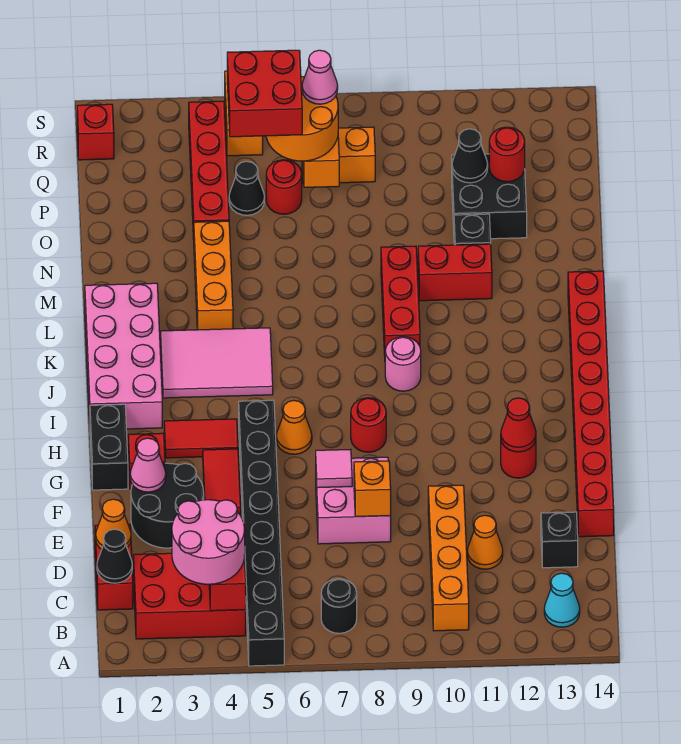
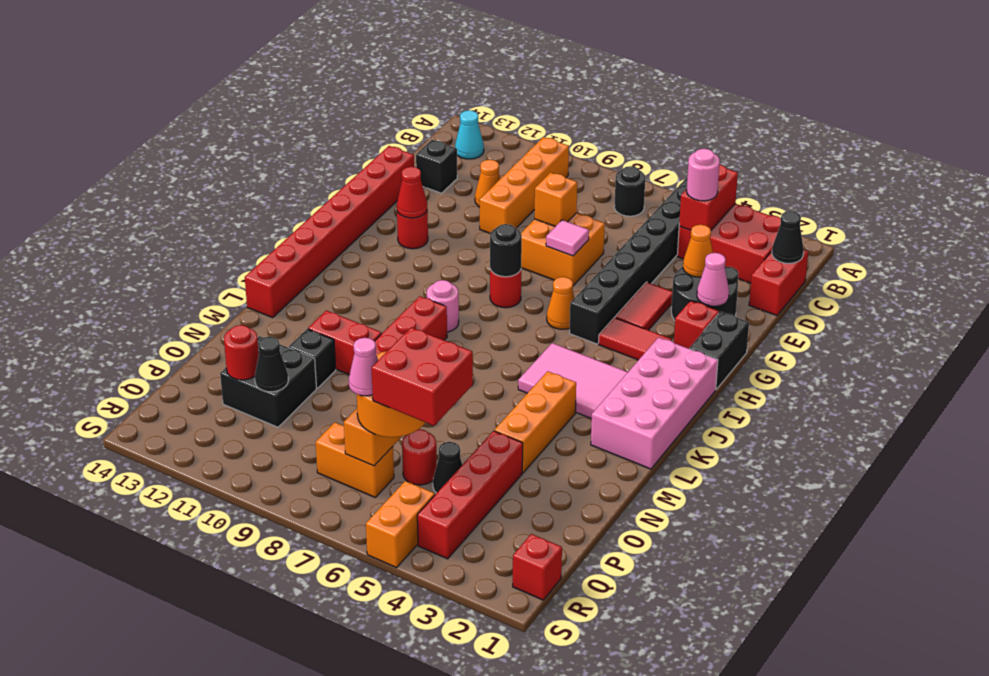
pink 2x2 round brick [172,500,245,585] -> pink 1x1 round brick [687,149,720,201]
orange 1x1 cone [96,499,131,549] -> orange 1x1 cone moved to [683,225,713,277]
pink 2x2 brick [316,457,391,544] -> orange 2x2 brick [521,213,605,286]
none -> black 1x1 round brick [490,224,522,277]

